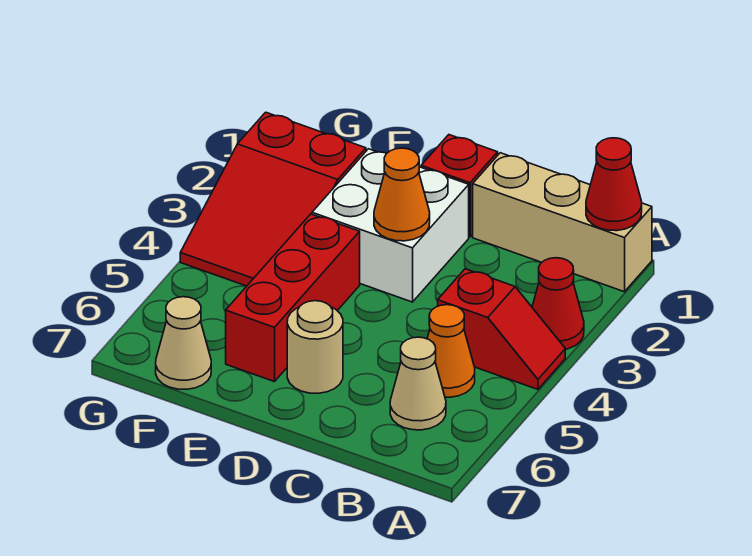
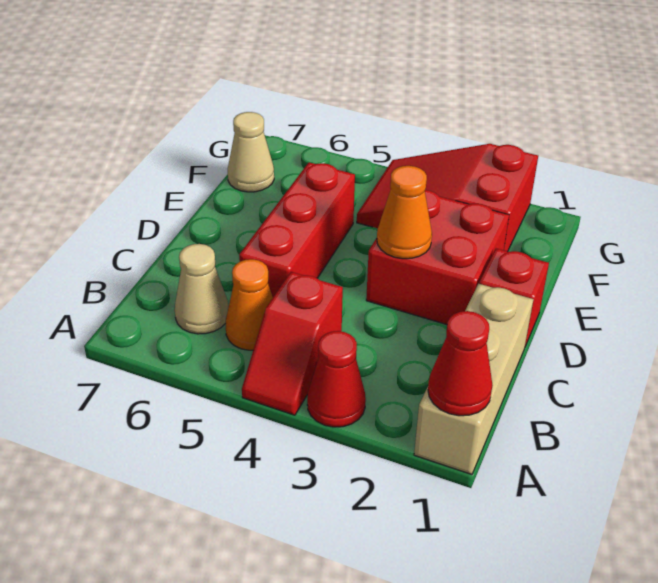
white 2x2 brick [312,149,469,302] -> red 2x2 brick [366,190,509,325]
tan 1x1 round brick [287,301,343,393] -> none
red 1x3 brick [226,214,360,382] -> red 1x3 brick turned to [239,162,355,297]

